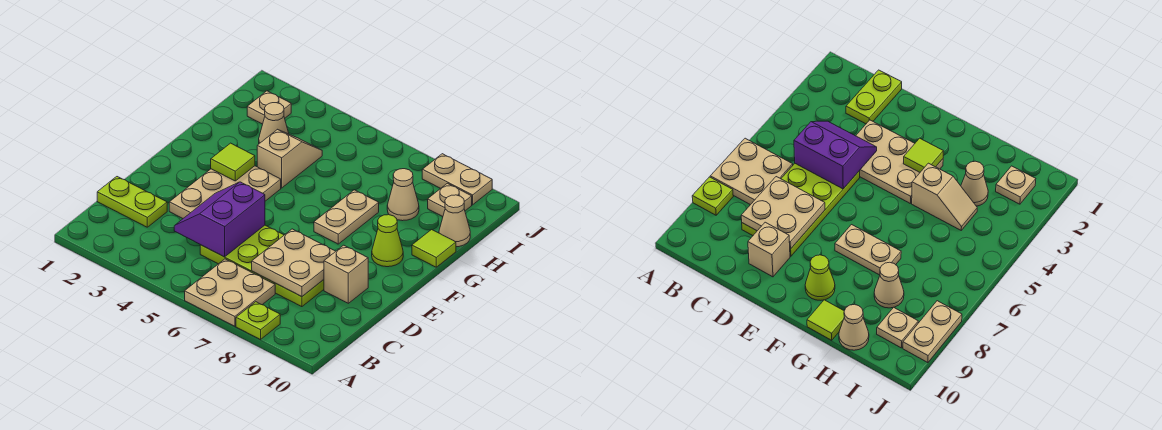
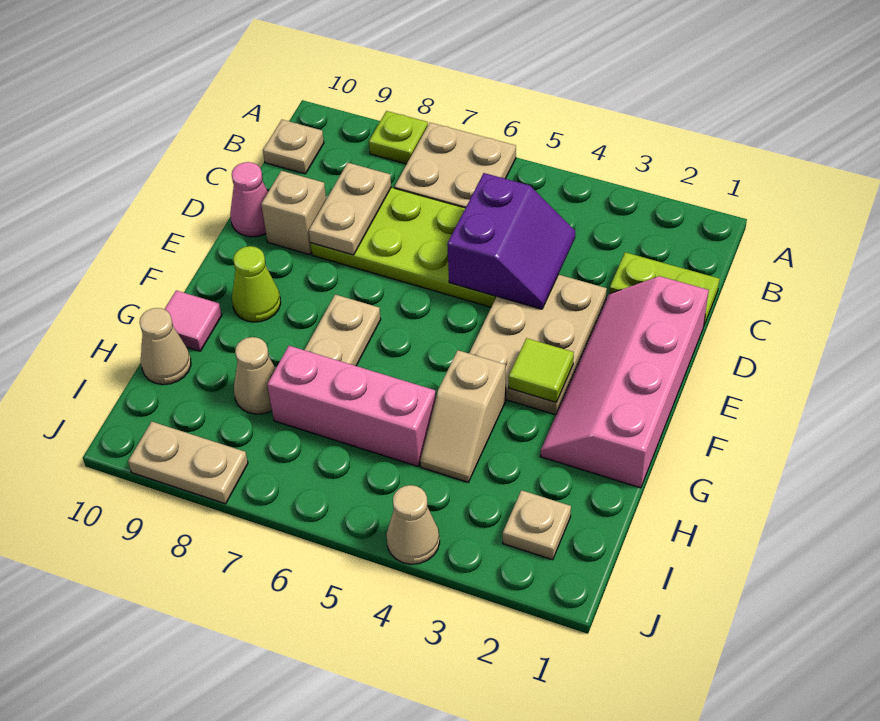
tan 2x2 plate [252,229,336,297] -> tan 1x2 plate [309,163,391,255]
none -> pink 2x4 slope [541,276,709,488]
none -> pink 1x1 cone [230,162,268,237]
lime 1x1 tile [412,230,456,267] -> pink 1x1 tile [164,290,222,351]
tan 1x1 cone [259,103,289,144] -> tan 1x1 cone moved to [386,485,440,564]
none -> pink 1x3 brick [267,346,436,466]
tan 1x1 plate [428,183,472,217] -> tan 1x1 plate moved to [263,120,324,174]

